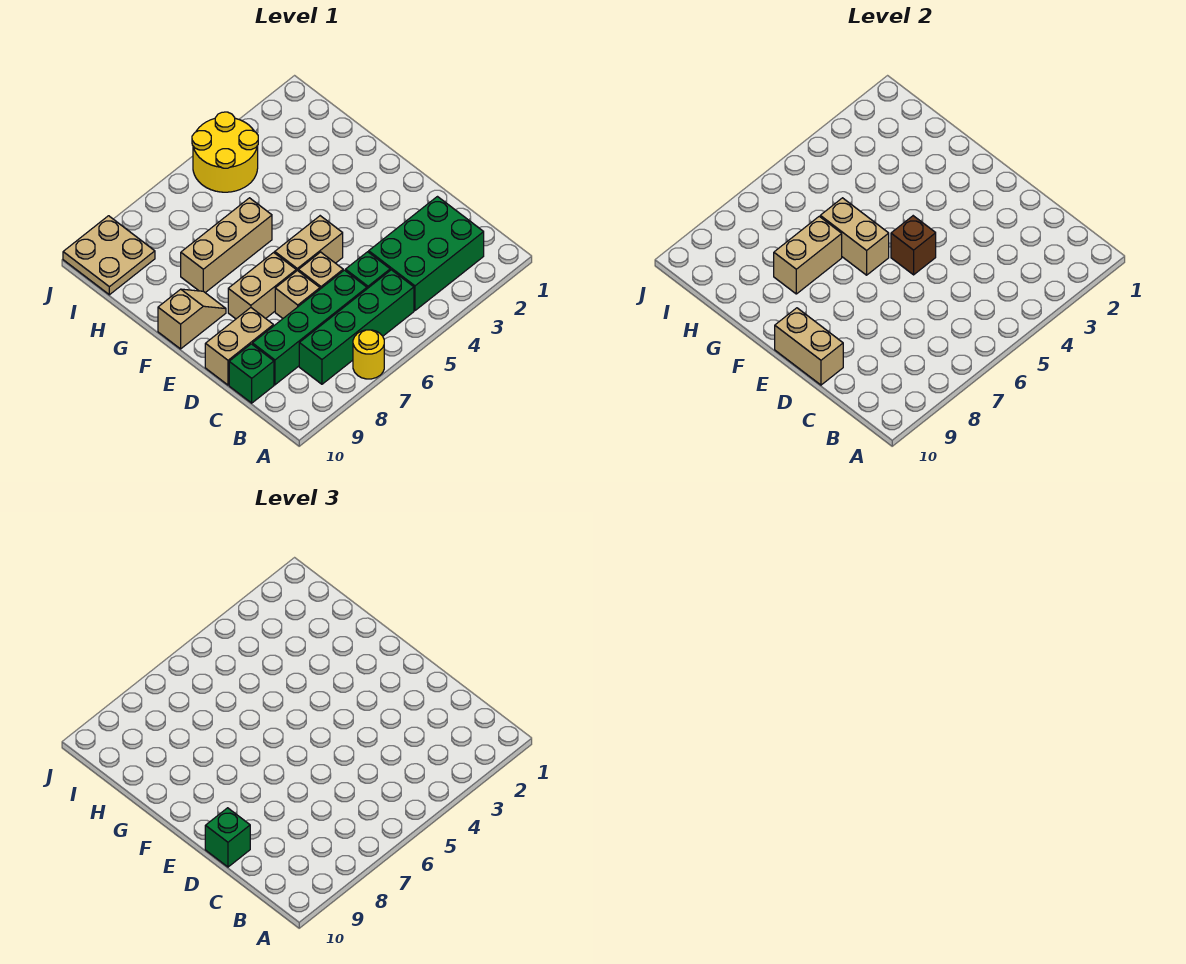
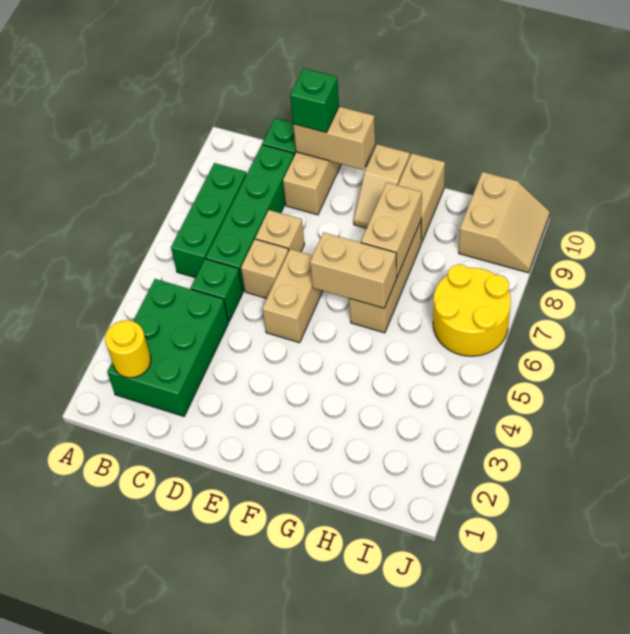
yellow 1x1 round brick [353,330,384,379] -> yellow 1x1 round brick moved to [105,320,151,378]
green 1x4 brick [299,270,414,384] -> green 1x3 brick [171,163,247,278]
brown 1x1 brick [891,216,936,275] -> none
tan 1x2 brick [228,252,296,319] -> tan 1x2 brick moved to [398,154,445,243]
yellow 2x2 round brick [192,112,258,192] -> yellow 2x2 round brick moved to [433,265,511,356]
tan 2x2 plate [63,216,155,295] -> tan 2x2 slope [459,172,550,273]

